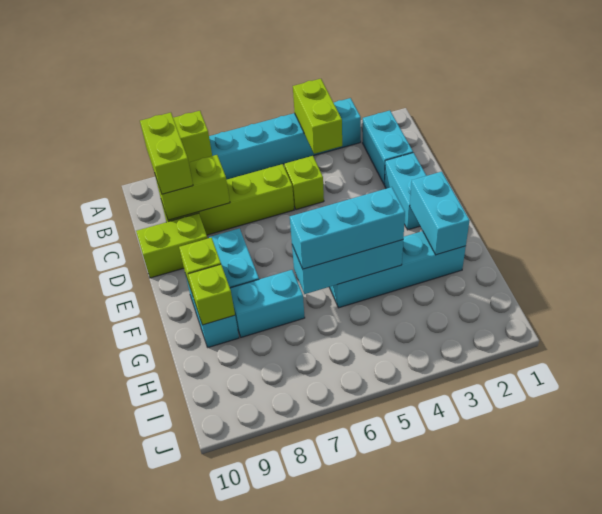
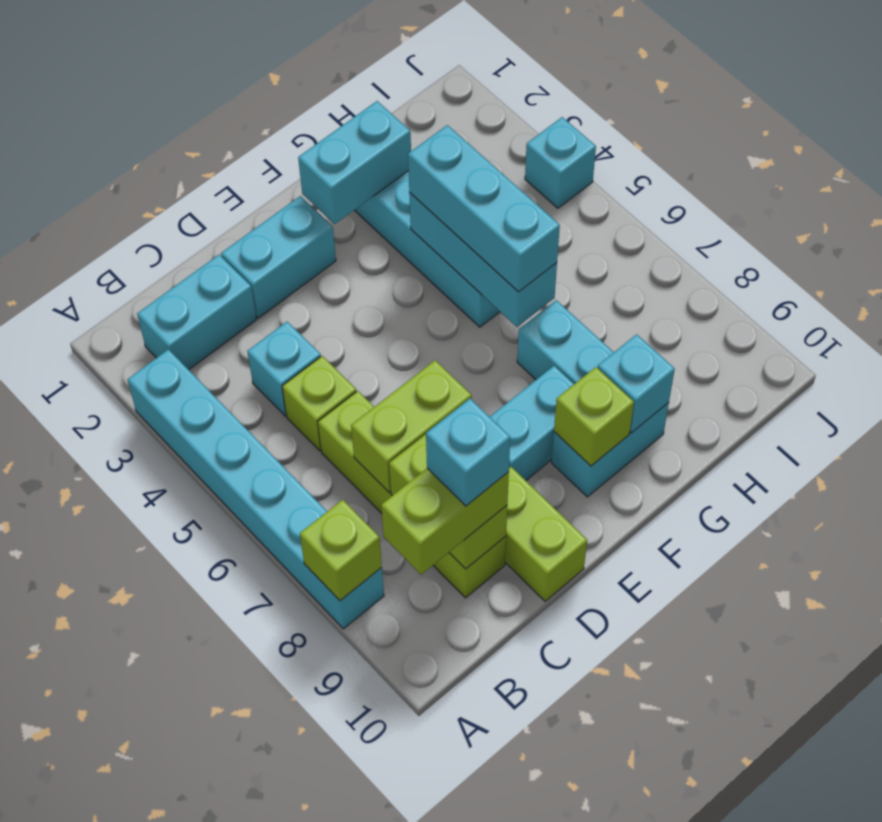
lime 1x2 brick [293,79,342,154] -> lime 1x2 brick moved to [351,360,472,492]
none -> cyan 1x1 brick [247,322,321,416]
none -> cyan 1x1 brick [426,399,510,506]
lime 1x1 brick [188,264,235,325] -> cyan 1x1 brick [598,334,675,433]
none -> cyan 1x1 brick [525,117,596,208]

